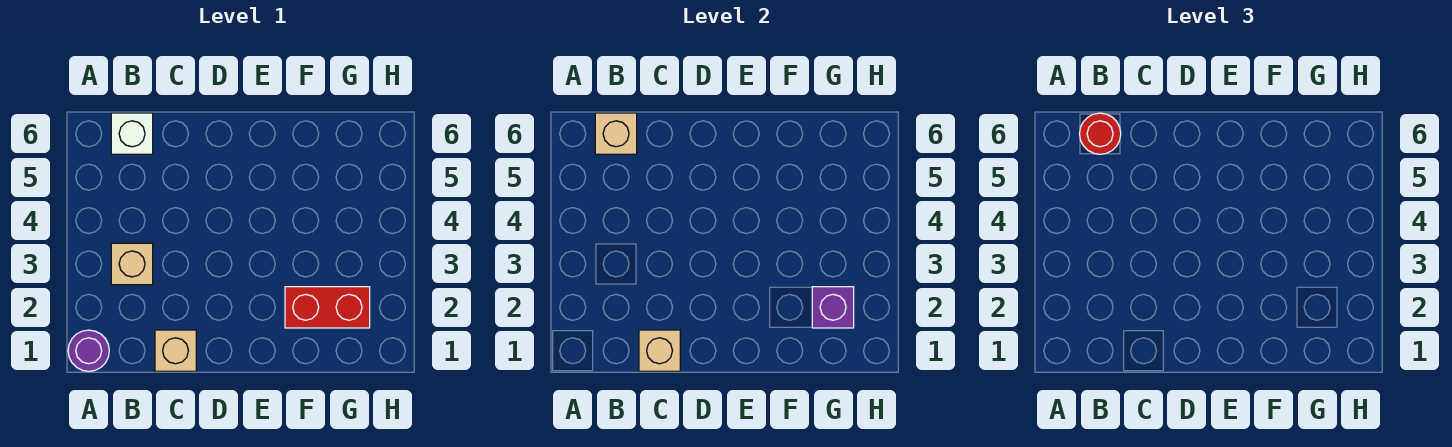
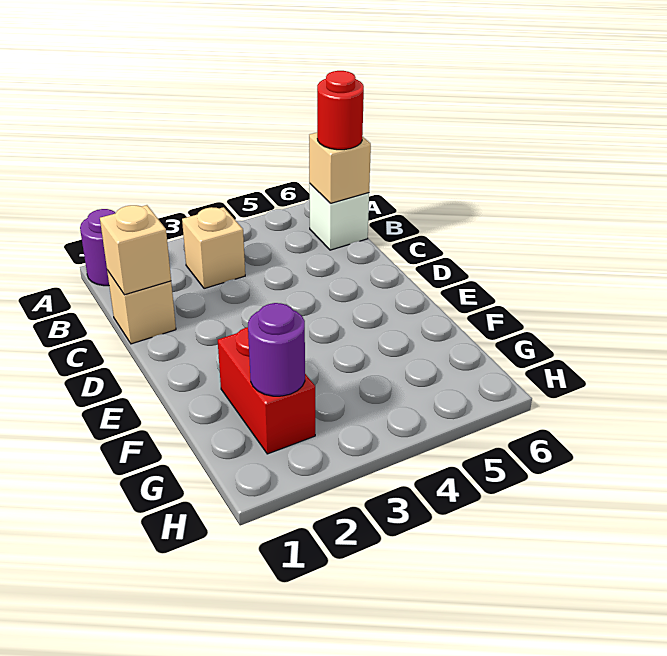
purple 1x1 brick [812,287,854,328] -> purple 1x1 round brick [248,303,305,396]

